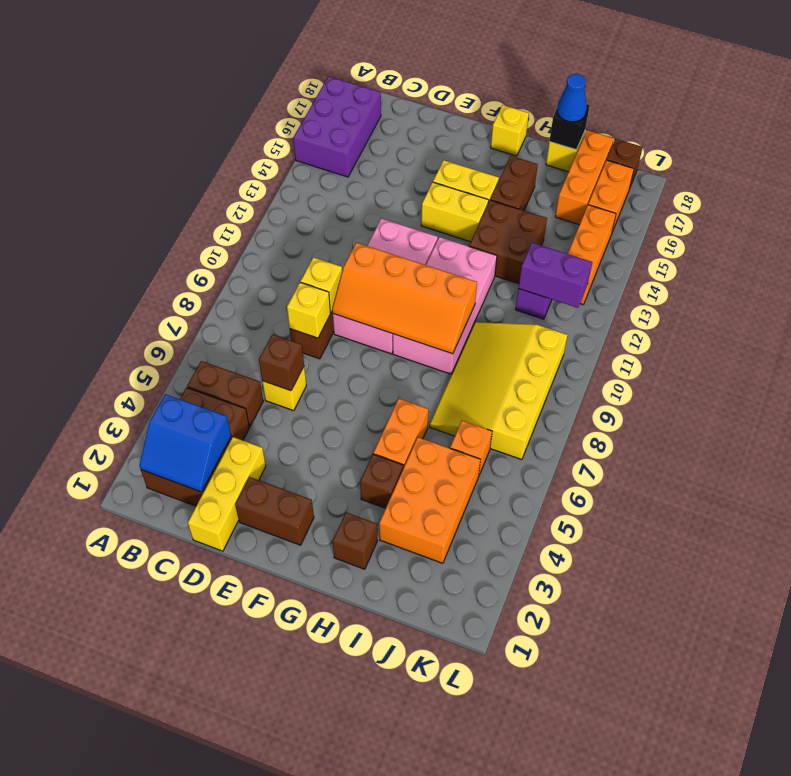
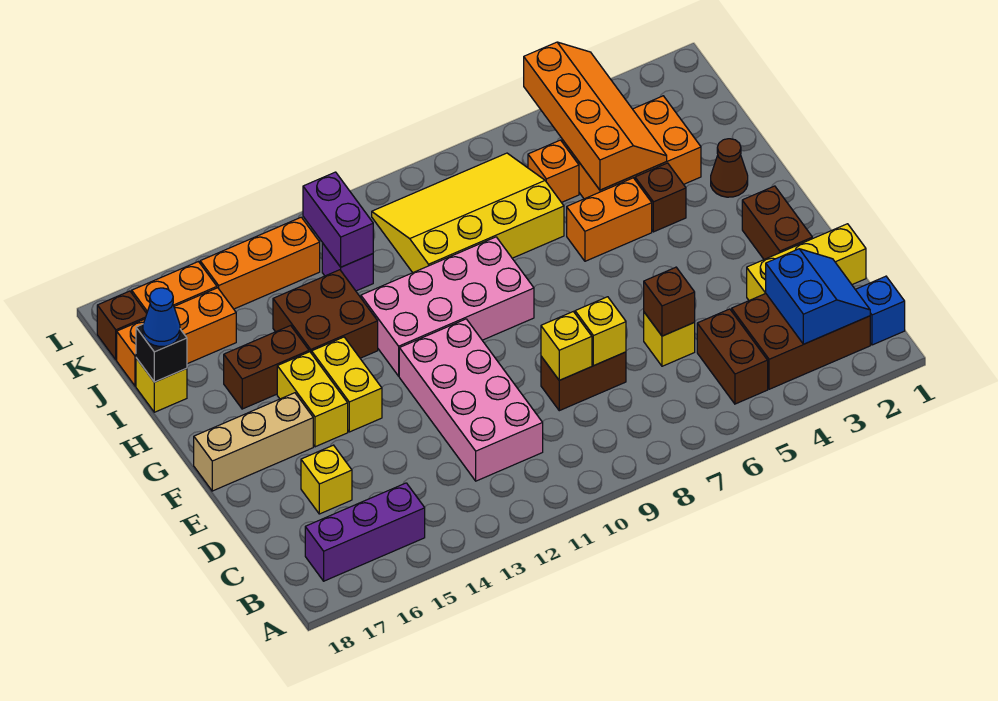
purple 2x3 brick [293,76,381,177] -> purple 1x3 brick [305,483,425,581]
none -> blue 1x1 brick [855,276,905,345]
pink 2x4 brick [333,218,438,354] -> pink 2x4 brick turned to [399,319,543,481]
orange 2x4 slope [332,243,477,354] -> orange 2x4 slope moved to [524,42,667,190]
none -> tan 1x3 brick [194,393,313,491]
yellow 1x1 brick [491,105,529,156] -> yellow 1x1 brick moved to [301,445,352,514]
brown 1x1 brick [333,512,378,569] -> brown 1x1 cone [711,139,748,197]
yellow 3x4 slope [430,322,567,460] -> yellow 3x4 slope turned to [372,153,564,273]

